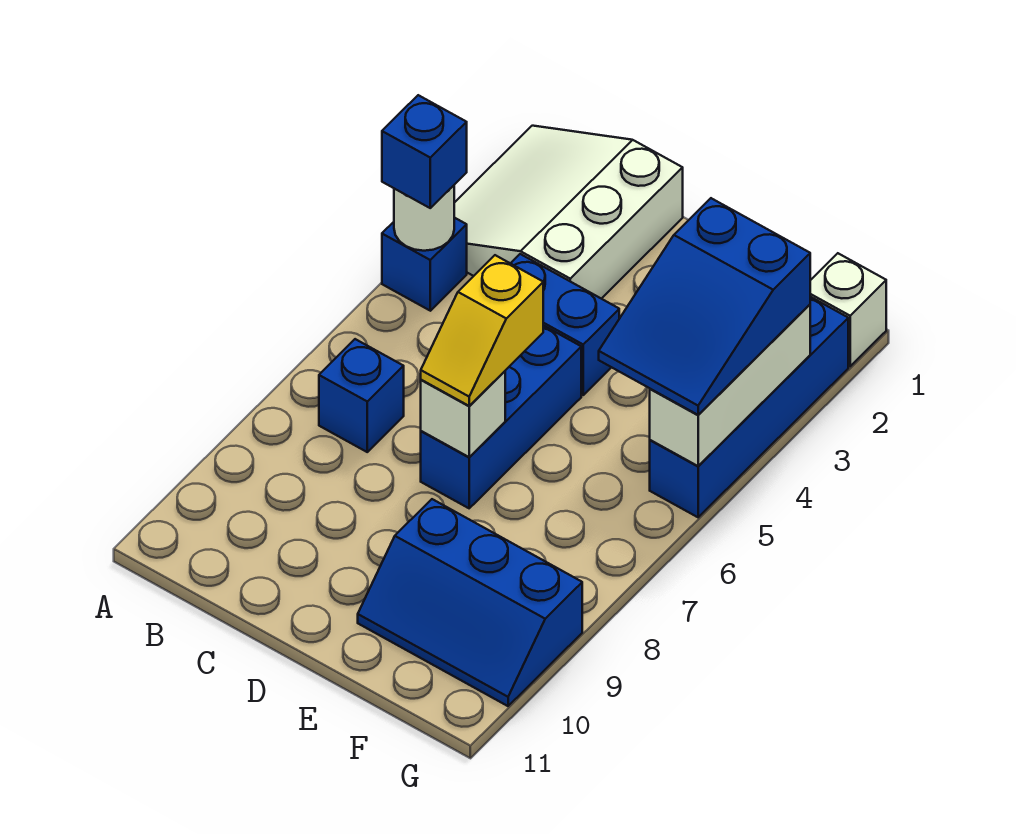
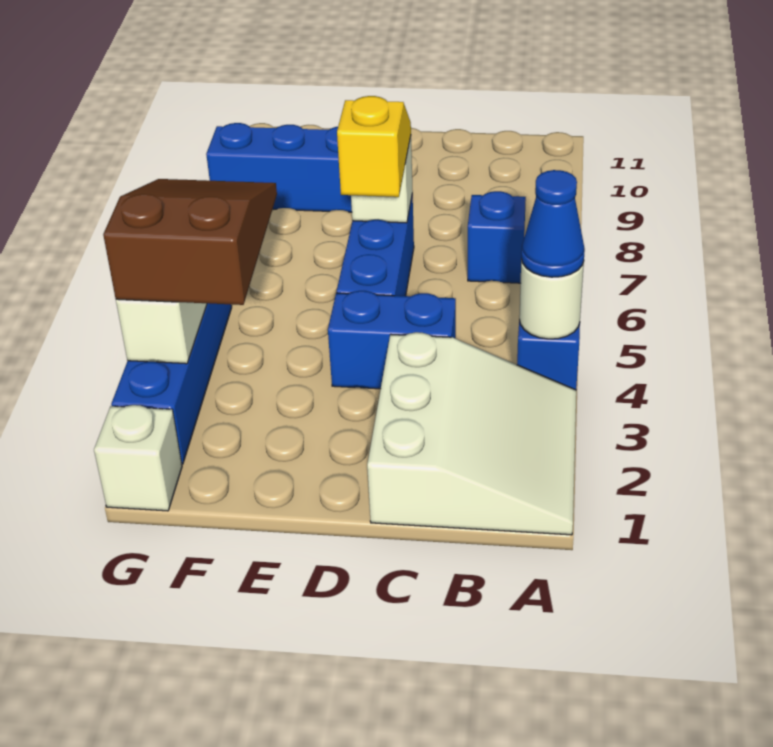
blue 1x1 brick [382,95,467,208] -> blue 1x1 cone [521,170,585,277]
blue 2x3 slope [599,198,810,415] -> brown 2x3 slope [103,179,277,305]

